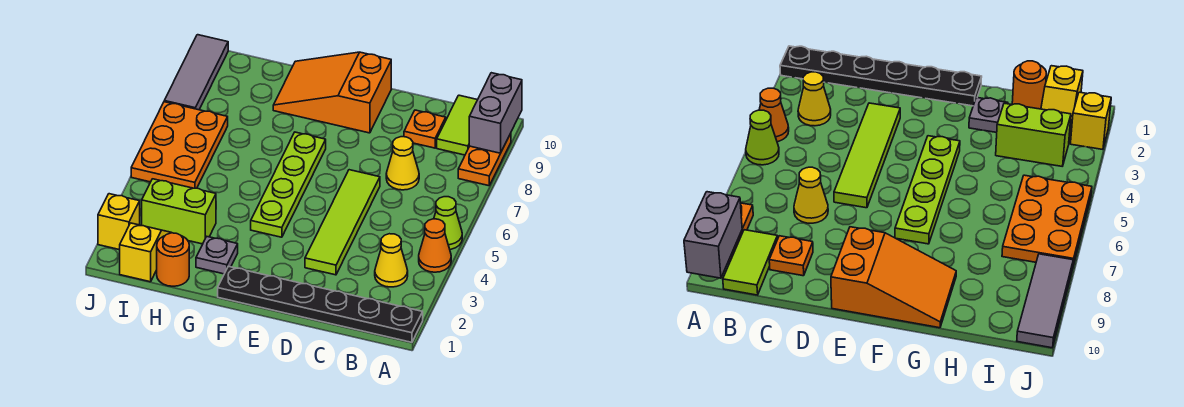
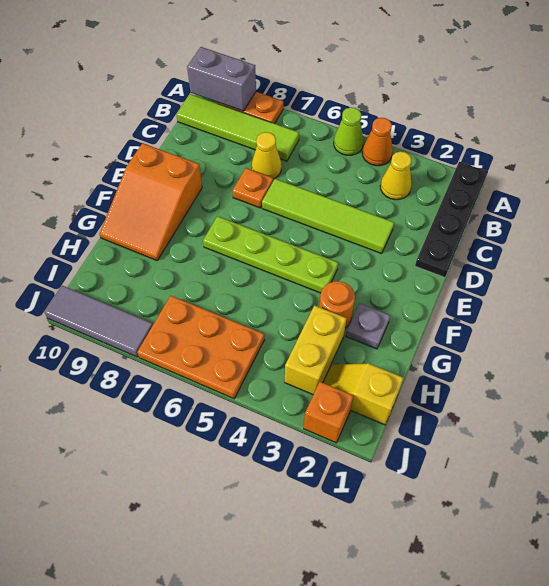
black 1x6 plate [218,266,423,342] -> black 1x4 plate [415,162,488,277]
lime 1x2 tile [437,95,477,155] -> lime 1x4 tile [177,94,299,161]
orange 1x1 plate [404,110,446,148] -> orange 1x1 plate moved to [233,168,273,208]
orange 1x1 round brick [157,233,189,286] -> orange 1x1 round brick moved to [319,281,355,328]
lime 1x2 brick [142,179,216,244] -> yellow 1x2 brick [285,305,347,395]
yellow 1x1 brick [98,194,140,250] -> orange 1x1 brick [304,382,353,443]

